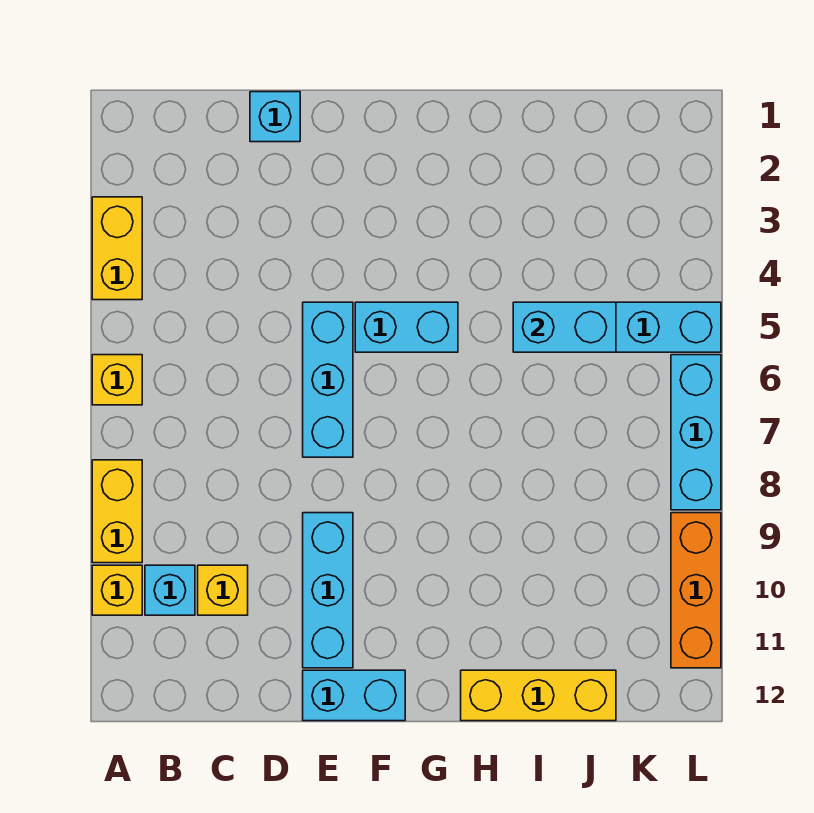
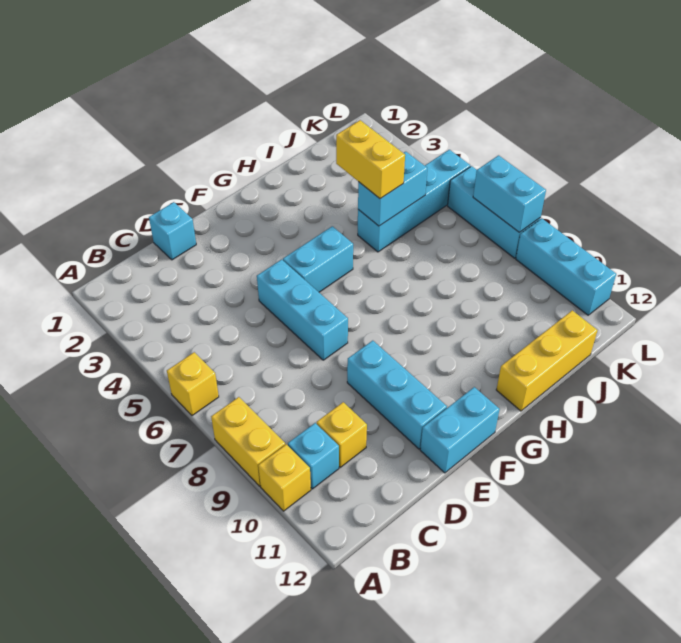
yellow 1x2 brick [92,197,142,300] -> yellow 1x2 brick moved to [336,120,405,199]
none -> cyan 1x2 brick [473,155,546,232]
orange 1x3 brick [671,513,721,668] -> cyan 1x3 brick [516,218,616,315]

